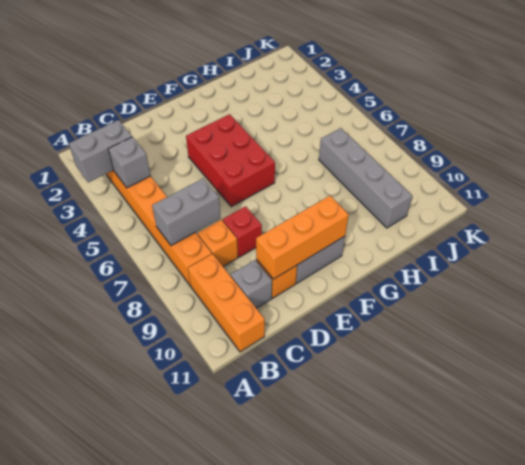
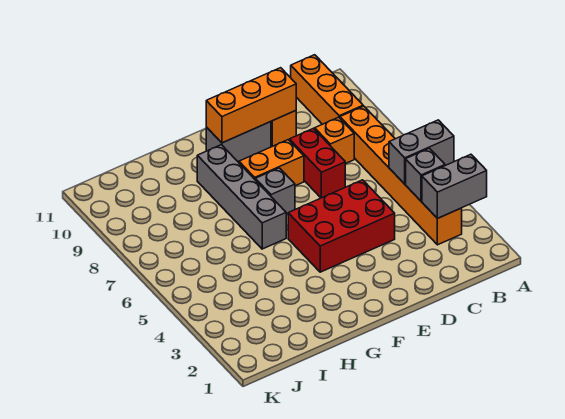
grey 1x2 brick [152,179,220,246] -> grey 1x2 brick moved to [389,120,454,184]
grey 1x1 brick [231,260,272,308] -> grey 1x1 brick moved to [255,168,295,214]
red 1x1 brick [223,206,262,257] -> red 1x2 brick [289,128,345,198]
red 2x3 brick [186,114,275,207] -> red 2x3 brick turned to [288,180,395,272]
none -> orange 1x2 brick [239,140,304,186]
grey 1x4 brick [319,128,412,228] -> grey 1x4 brick moved to [197,145,286,249]

